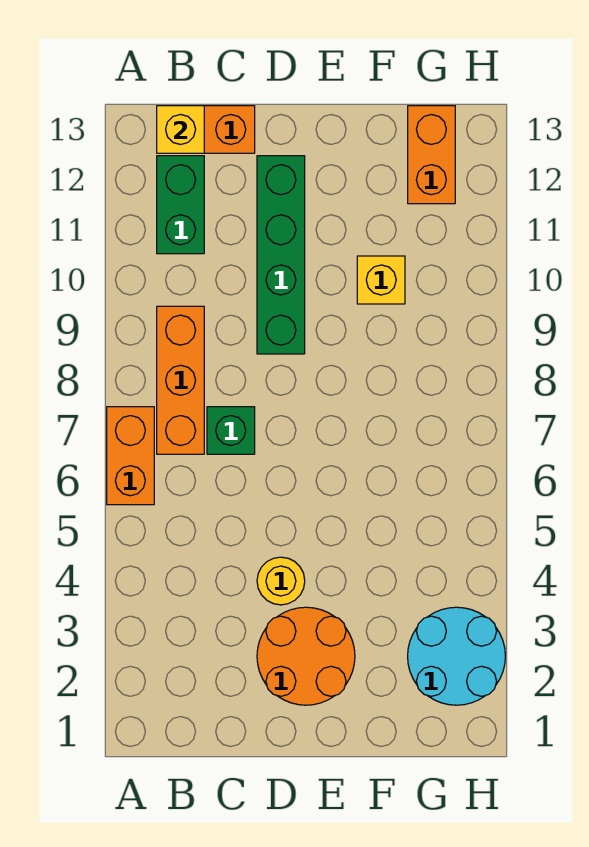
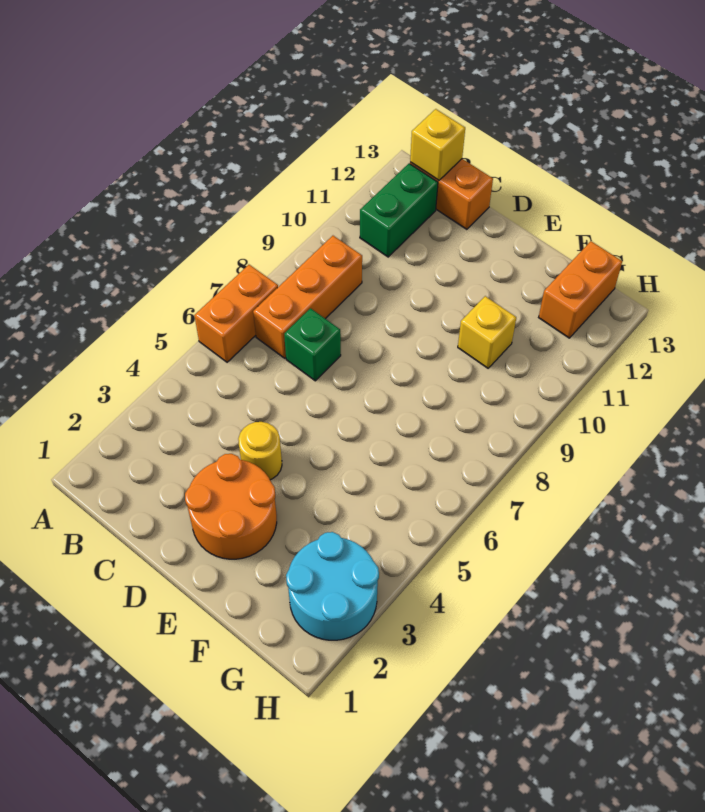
green 1x4 brick [257,156,305,354] -> none

